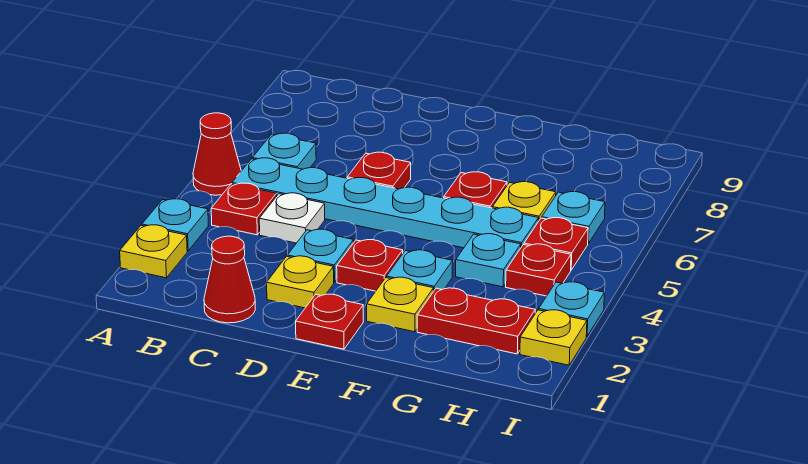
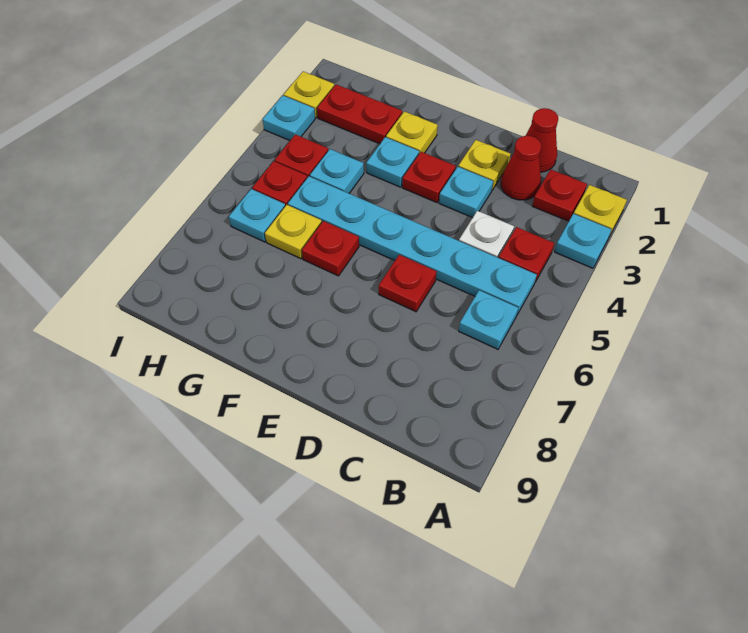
red 1x1 cone [193,113,241,195] -> red 1x1 cone moved to [501,136,541,200]
red 1x1 plate [296,294,363,349] -> red 1x1 plate moved to [532,169,587,221]

